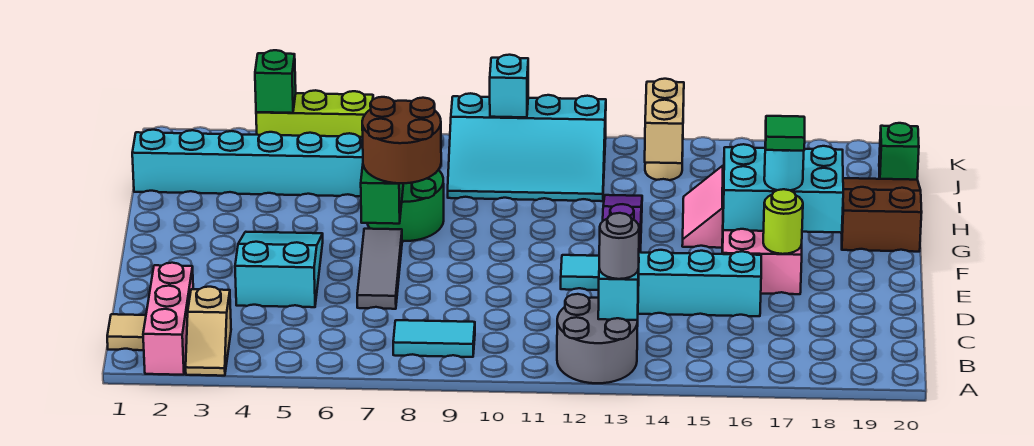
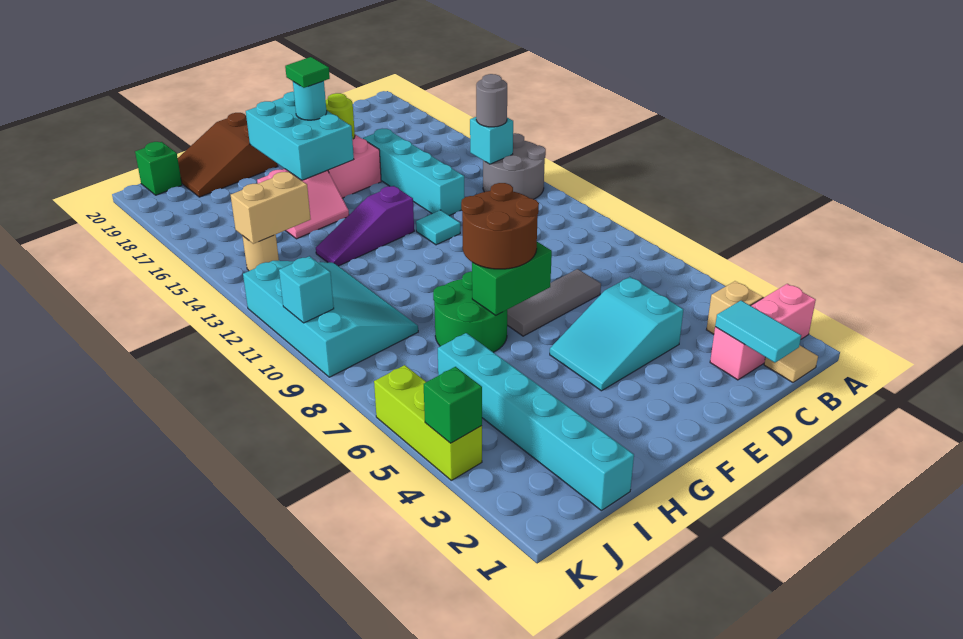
cyan 1x2 tile [393,320,475,357] -> cyan 1x2 tile moved to [715,301,801,363]

